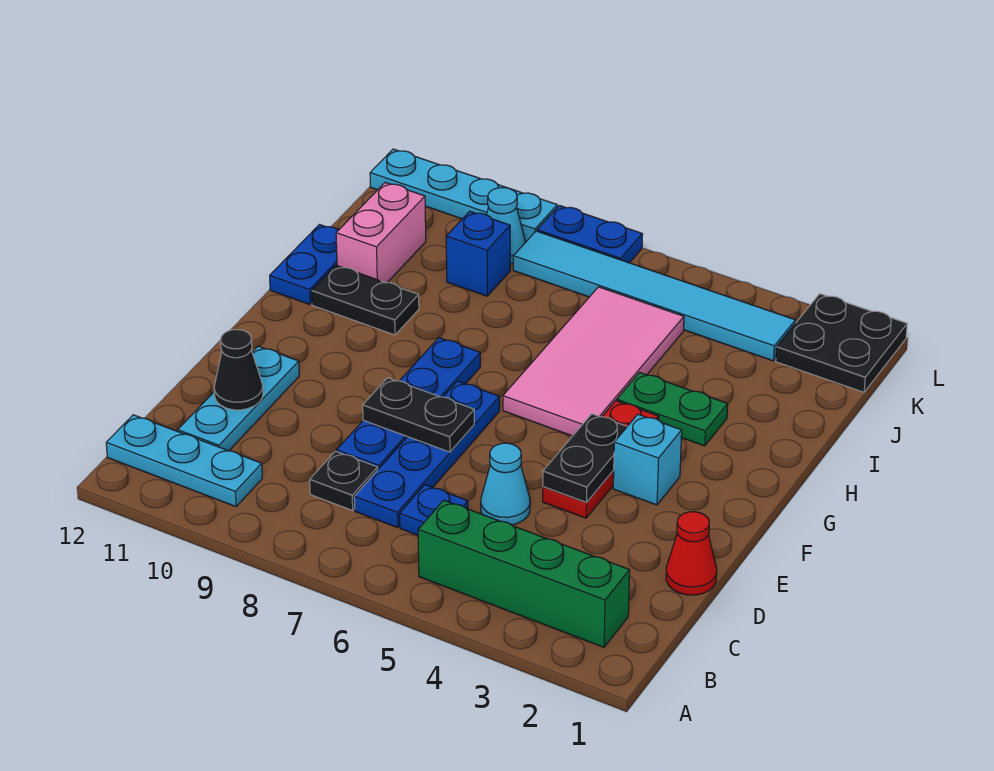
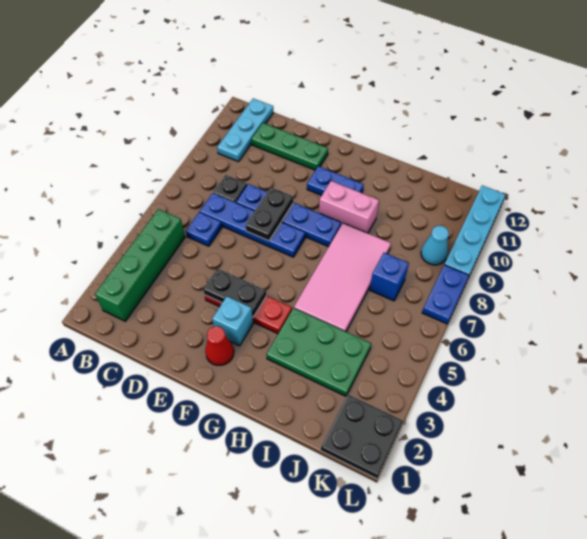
cyan 1x3 plate [178,346,299,451] -> green 1x3 plate [251,123,328,170]
red 1x1 cone [666,512,717,595] -> red 1x1 cone moved to [205,326,234,365]
cyan 1x1 cone [481,443,530,525] -> none
black 1x1 cone [214,330,263,410] -> none
pink 2x4 tile [503,287,684,436] -> pink 2x4 tile turned to [294,223,391,332]
green 1x2 plate [617,372,728,446] -> green 2x3 plate [266,308,371,396]
black 1x2 plate [312,265,419,335] -> none
blue 1x2 plate [270,225,338,304] -> blue 1x2 plate moved to [307,166,364,195]
pink 1x2 brick [336,182,426,283] -> pink 1x2 brick moved to [319,181,379,233]
blue 1x1 brick [446,211,510,296] -> blue 1x1 brick moved to [370,253,409,301]
cyan 1x6 tile [513,231,796,361] -> none

